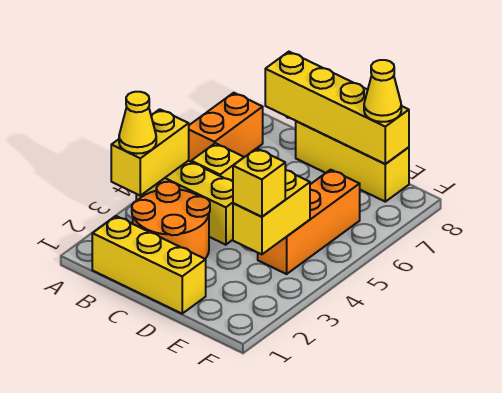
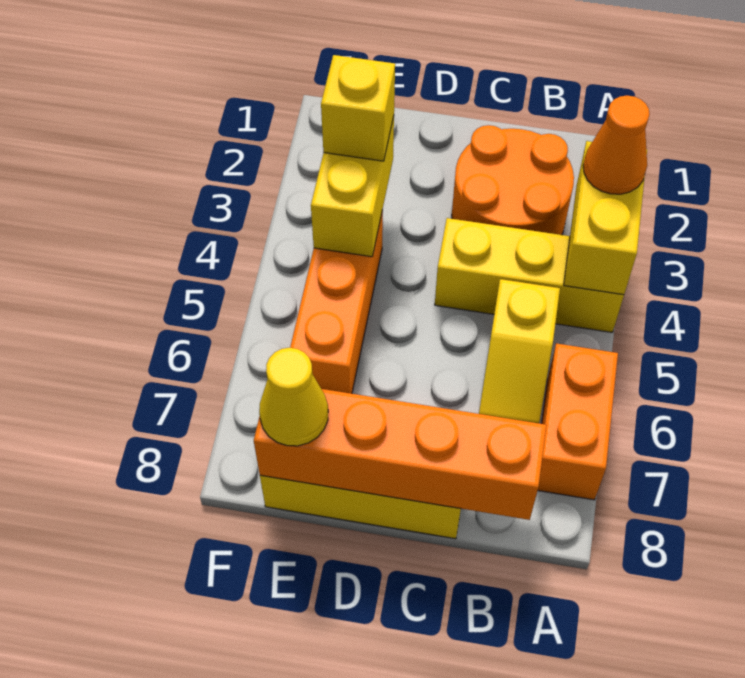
yellow 1x1 cone [119,92,156,154] -> orange 1x1 cone [583,96,650,194]
yellow 1x3 brick [92,216,206,314] -> none
yellow 1x4 brick [265,52,409,164] -> orange 1x4 brick [254,389,546,520]

